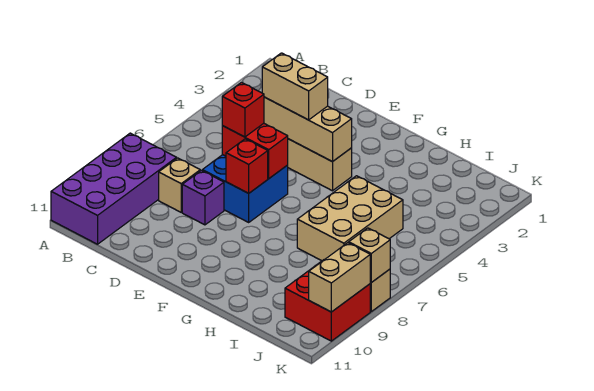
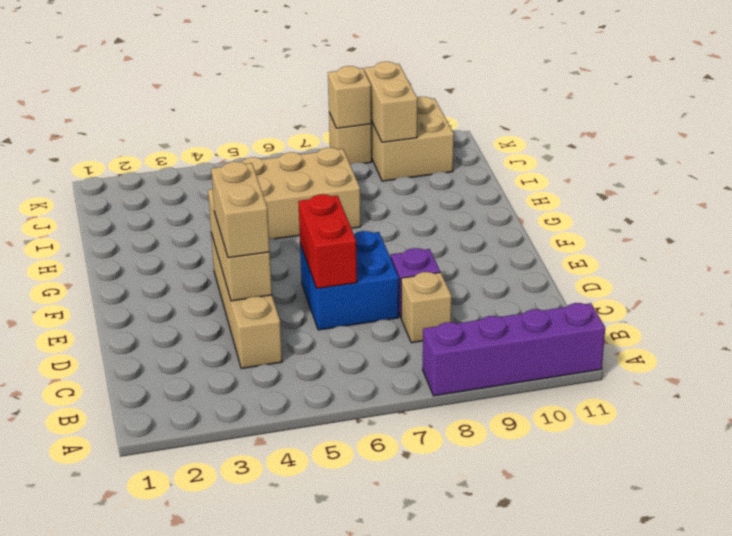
purple 2x4 brick [51,133,177,244] -> purple 1x4 brick [423,303,605,396]
red 1x1 brick [222,83,264,137] -> none
red 1x1 brick [226,139,268,193] -> none
red 2x2 brick [285,261,370,341] -> tan 2x2 brick [371,97,454,181]
tan 1x2 brick [309,243,370,312] -> tan 1x2 brick turned to [365,62,417,142]

